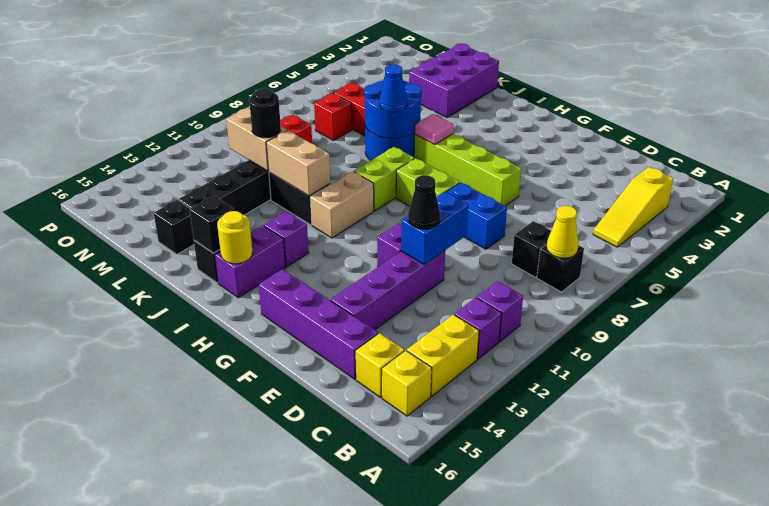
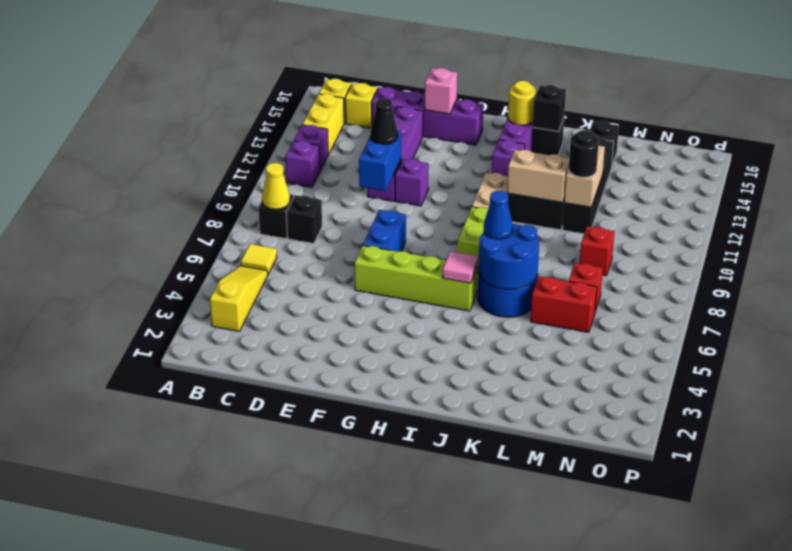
none -> yellow 1x1 tile [241,244,277,274]
blue 1x2 brick [446,182,507,249] -> blue 1x2 brick turned to [363,210,406,252]
none -> pink 1x1 brick [425,68,457,114]
lime 1x2 brick [396,158,459,206] -> none
purple 2x3 brick [409,44,499,117] -> none
tan 1x2 brick [226,108,287,171] -> tan 1x2 brick turned to [564,145,605,207]

